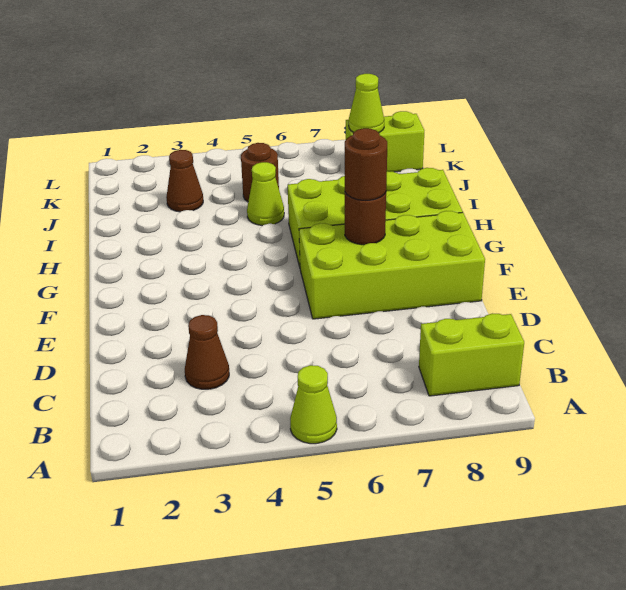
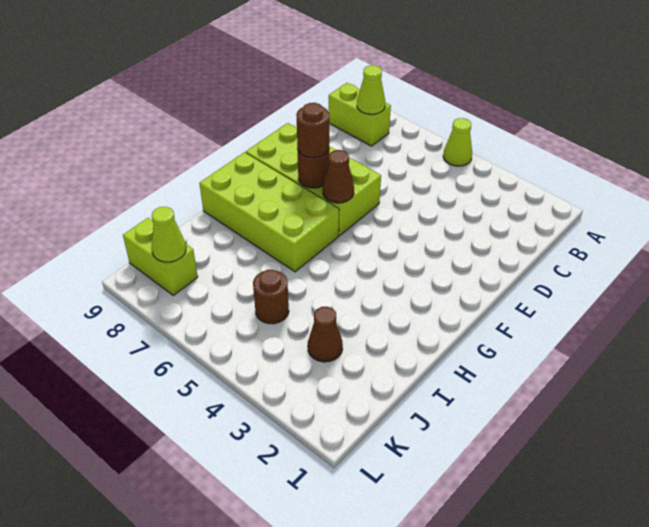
brown 1x1 cone [185,315,229,389] -> brown 1x1 cone moved to [323,150,354,203]
lime 1x1 cone [247,162,284,226] -> lime 1x1 cone moved to [357,65,385,114]

